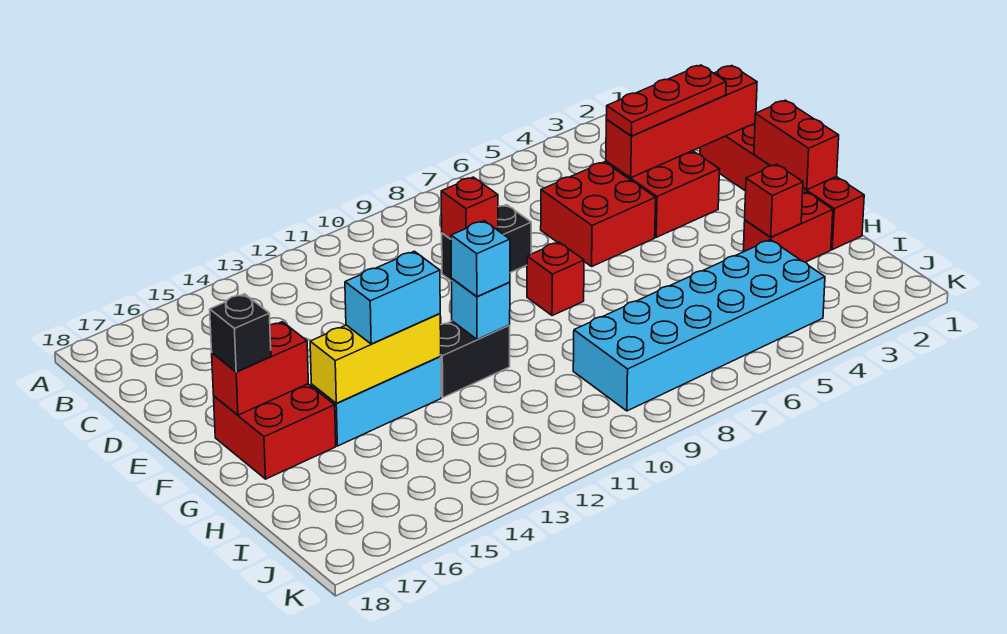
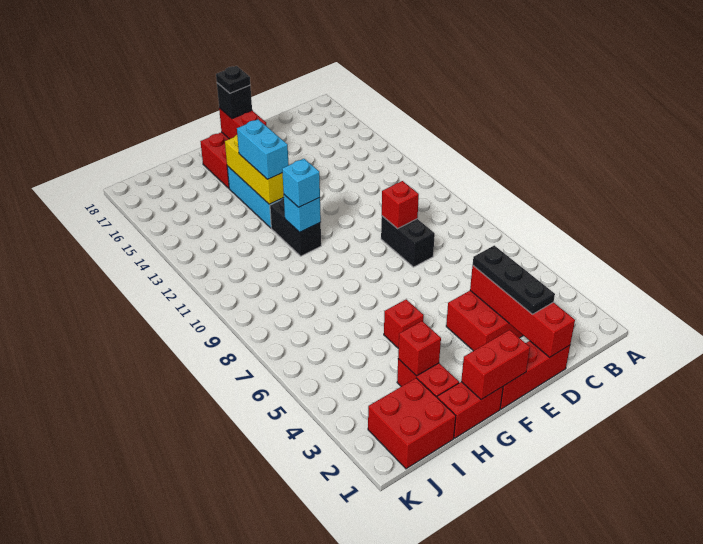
red 1x3 plate [606,65,726,136] -> black 1x3 plate [473,245,555,314]
red 2x2 brick [541,162,656,266] -> red 2x2 brick moved to [368,378,456,469]
red 1x1 brick [527,242,584,316] -> red 1x1 brick moved to [384,299,424,349]
none -> black 1x1 plate [216,66,250,93]
cyan 2x6 brick [573,240,825,411] -> none

